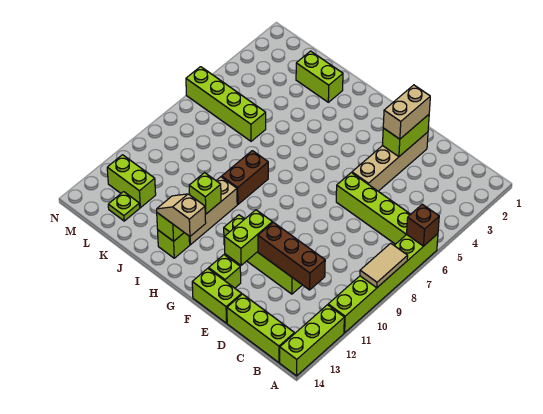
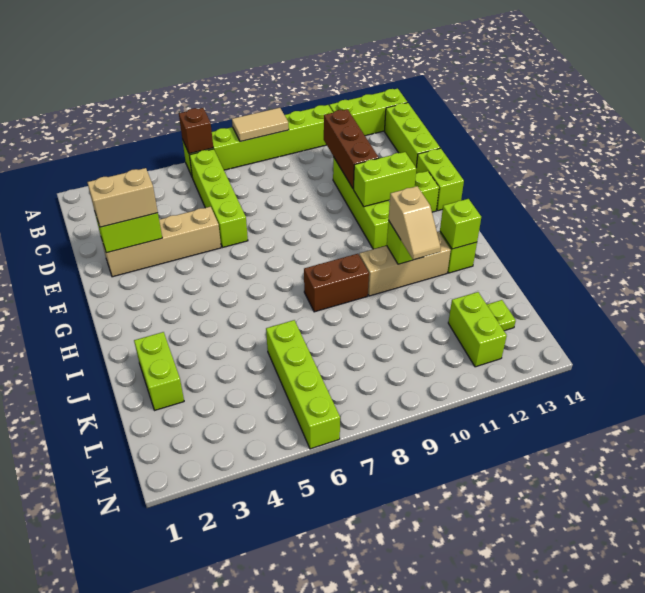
tan 1x2 slope [157,194,206,236] -> tan 1x2 slope moved to [389,186,441,260]

